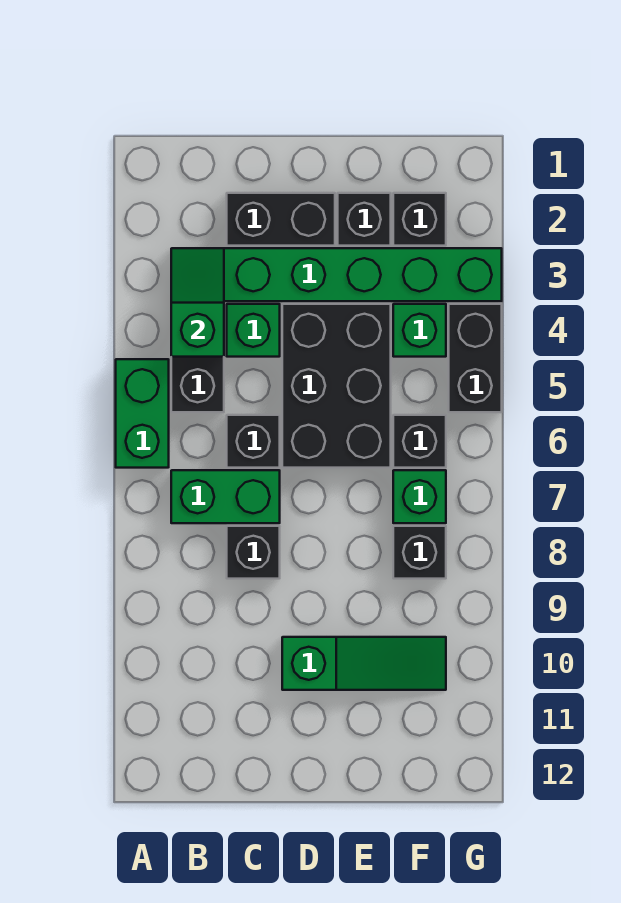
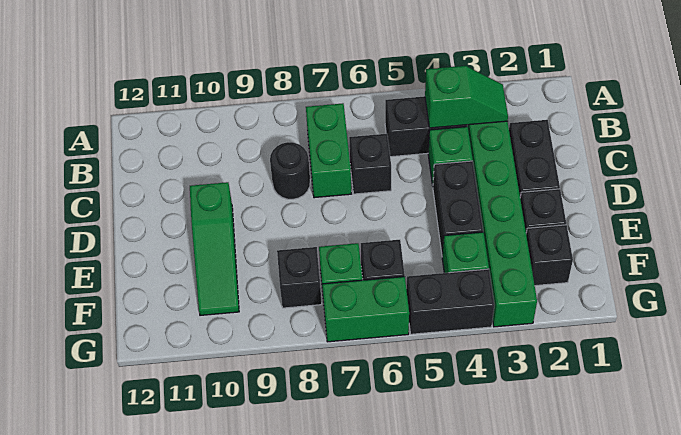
green 1x2 brick [116,359,169,468] -> green 1x2 brick moved to [322,277,409,342]
black 1x1 brick [227,526,280,579] -> black 1x1 round brick [270,142,310,199]
black 2x3 brick [282,304,391,468] -> black 1x2 brick [433,161,483,257]

